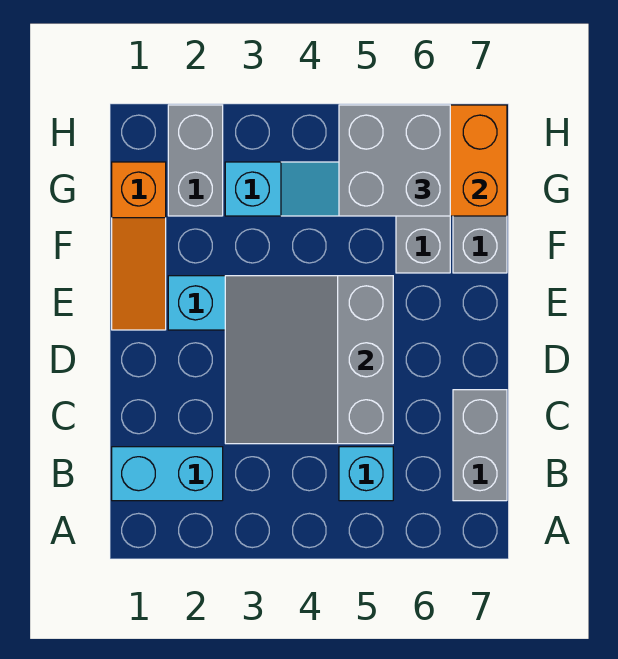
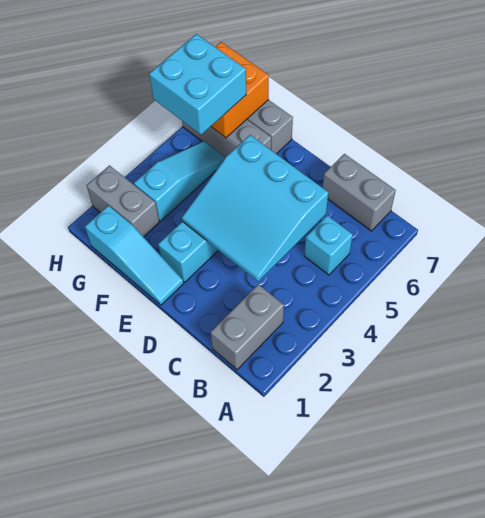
cyan 1x2 brick [112,447,223,501] -> grey 1x2 brick [211,284,284,370]
grey 3x3 slope [225,276,393,444] -> cyan 3x3 slope [182,135,328,281]
orange 1x3 slope [112,162,166,330] -> cyan 1x3 slope [85,206,184,305]
grey 2x2 brick [339,105,450,216] -> cyan 2x2 brick [149,34,246,135]

